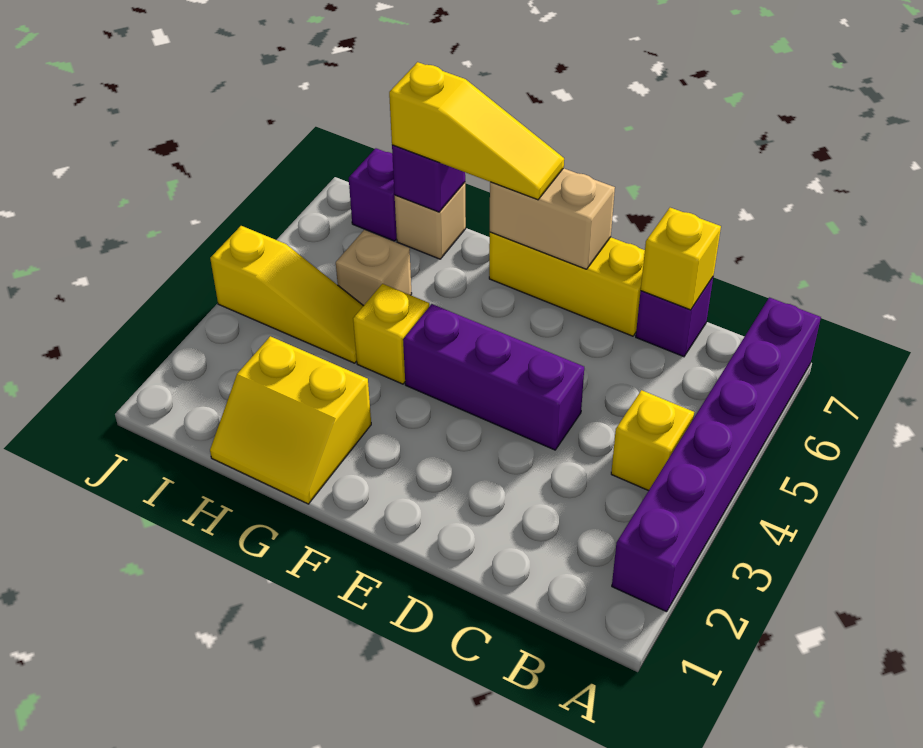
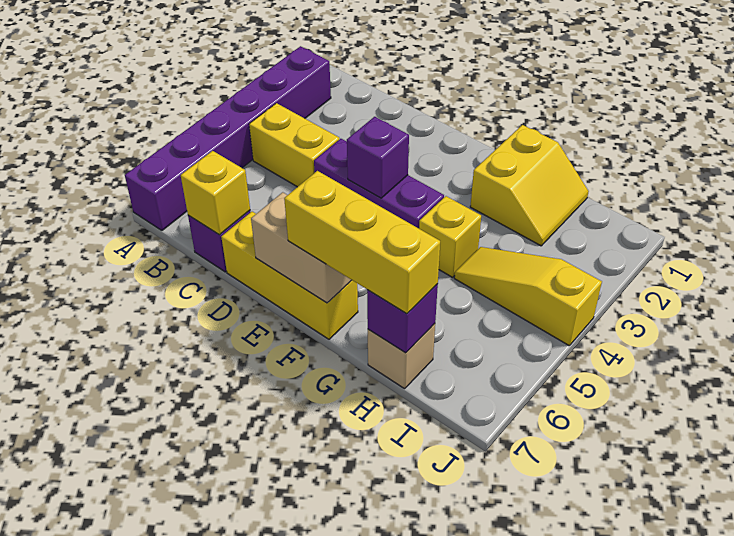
yellow 1x1 brick [611,390,694,491] -> yellow 1x2 brick [249,103,339,187]
yellow 1x3 slope [389,62,564,200] -> yellow 1x3 brick [284,171,440,314]
yellow 2x2 slope [210,336,371,504] -> yellow 2x2 slope turned to [470,125,589,246]
tan 1x1 brick [336,230,412,306] -> none
purple 1x1 brick [349,148,397,241] -> purple 1x1 brick moved to [347,117,409,198]

